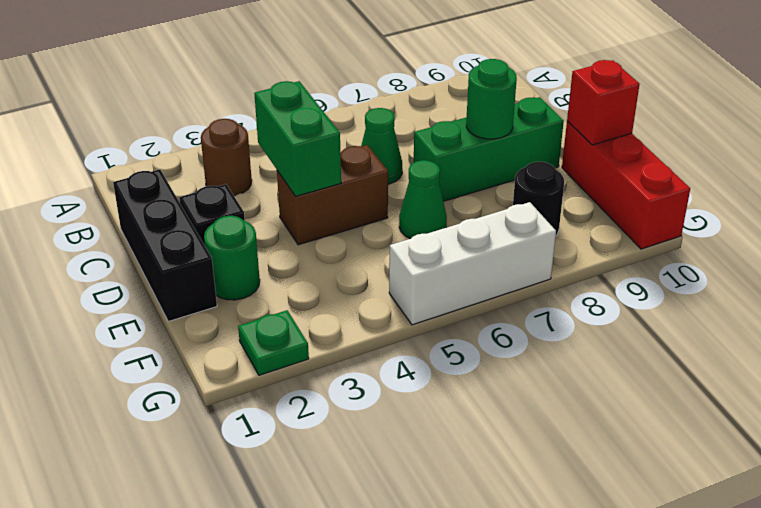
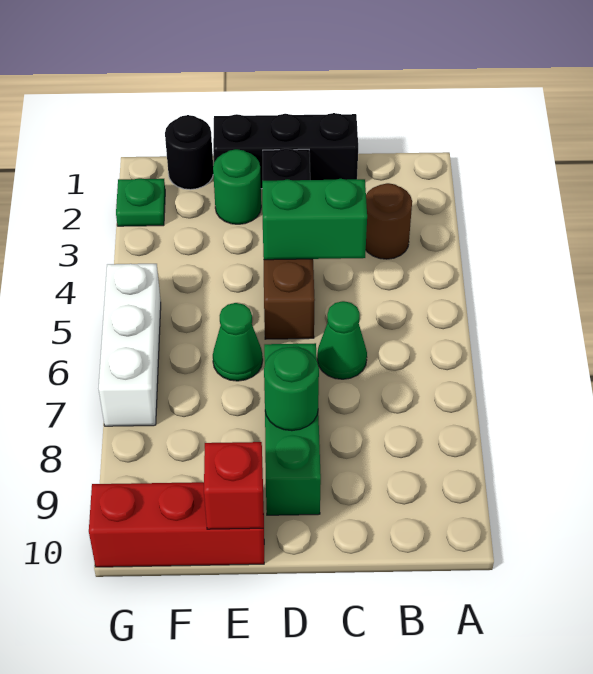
black 1x1 round brick [513,162,564,235] -> black 1x1 round brick moved to [165,115,213,190]

